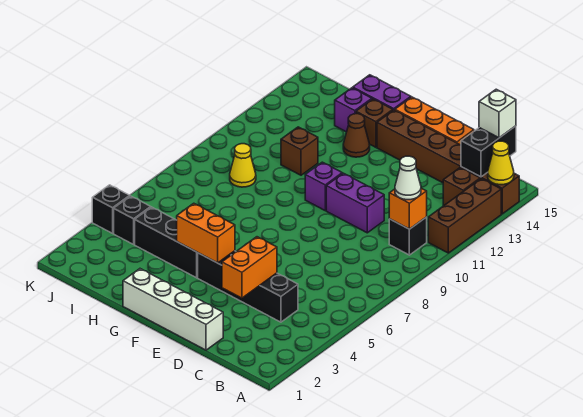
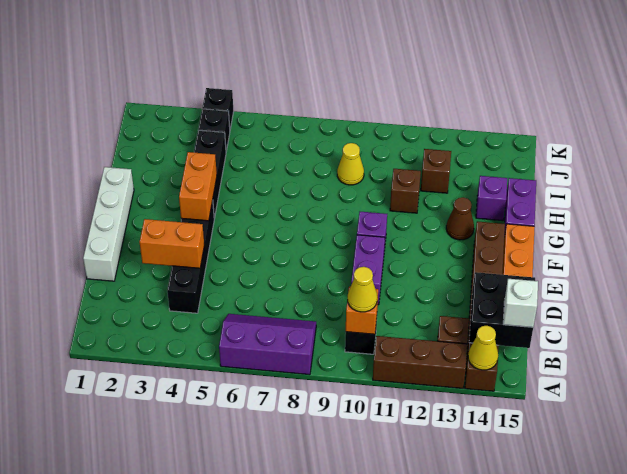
none -> purple 2x3 slope [219,314,316,375]
white 1x1 cone [395,156,421,200] -> yellow 1x1 cone [348,267,377,312]
black 1x2 brick [461,126,516,177] -> black 2x2 brick [469,272,535,348]
brown 1x1 brick [356,99,393,147] -> brown 1x1 brick moved to [421,149,451,193]

